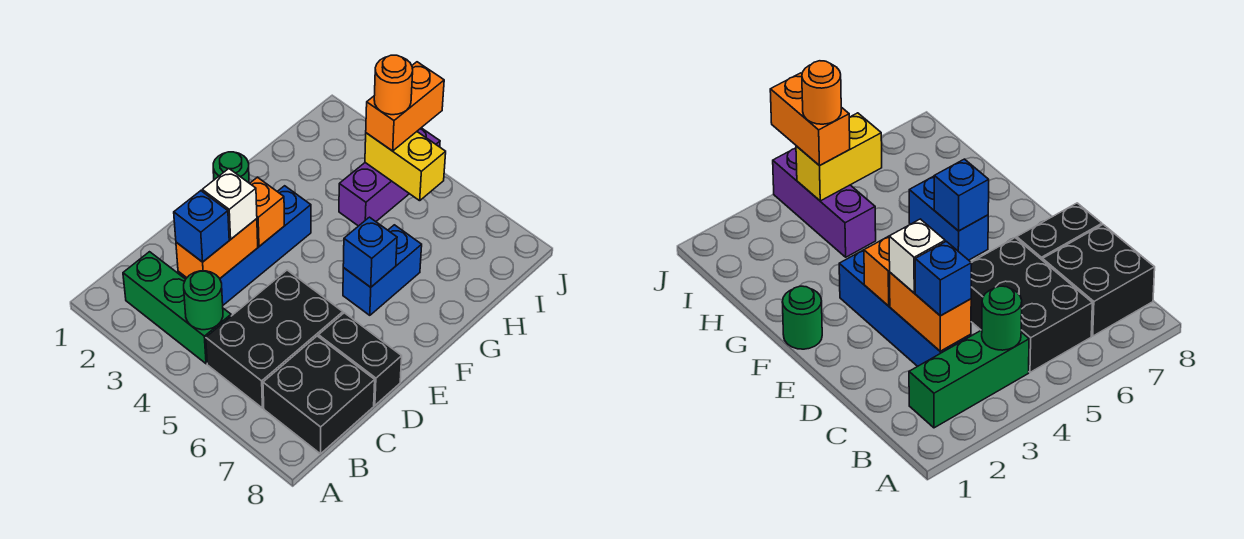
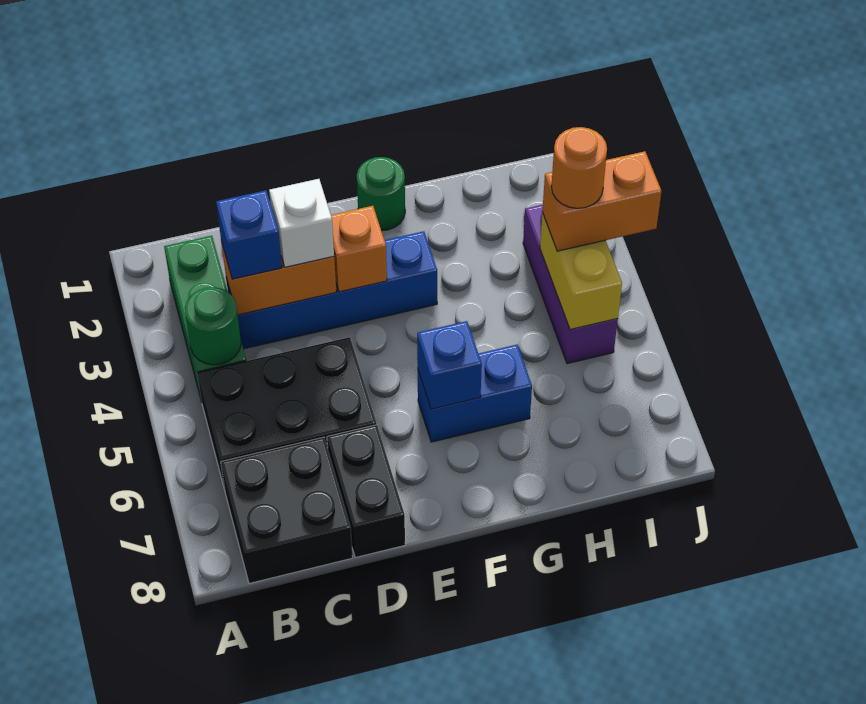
purple 1x3 brick [339,128,440,226] -> purple 1x3 brick turned to [523,205,618,364]

